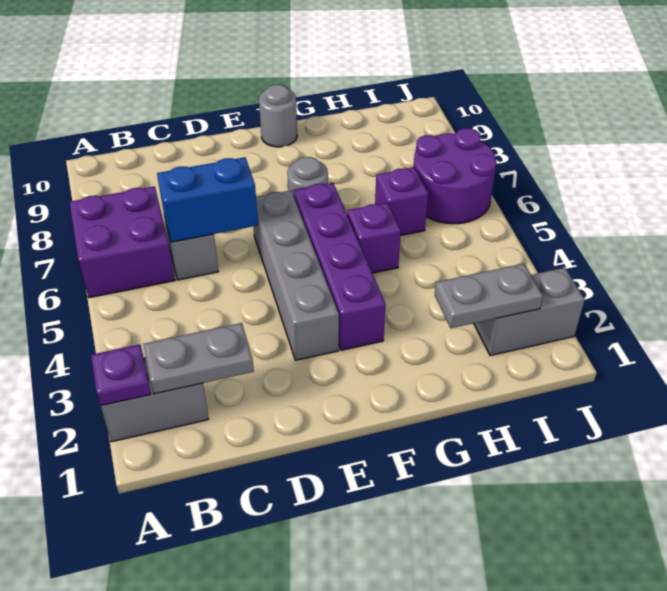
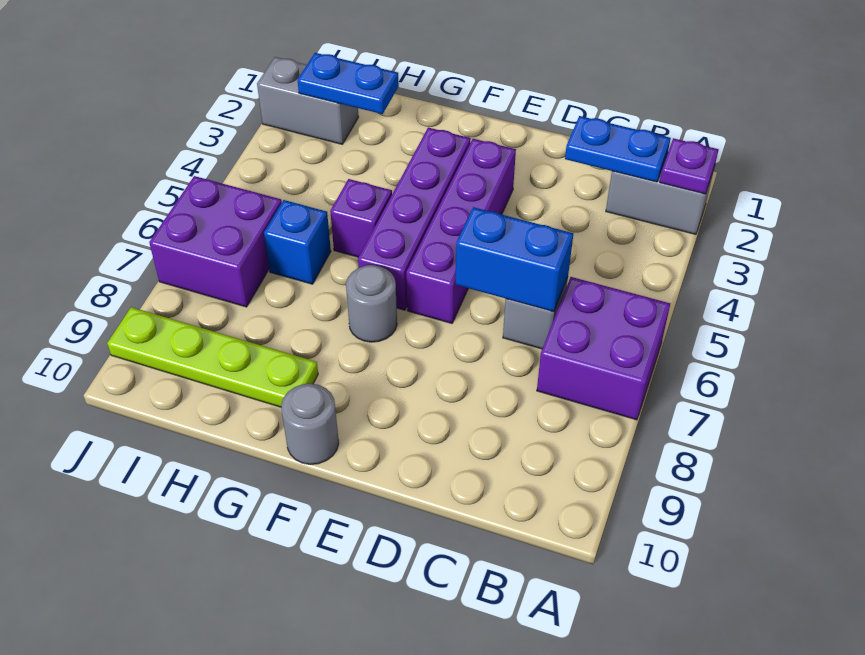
grey 1x2 plate [143,323,254,394] -> blue 1x2 plate [565,116,671,182]
grey 1x4 brick [253,191,339,360] -> purple 1x4 brick [406,139,516,323]
none -> lime 1x4 plate [107,307,318,407]
grey 1x2 plate [435,264,543,328] -> blue 1x2 plate [298,53,399,114]
purple 1x1 brick [375,167,428,235] -> blue 1x1 brick [264,200,331,284]
purple 2x2 round brick [413,128,496,224] -> purple 2x2 brick [149,176,282,307]

